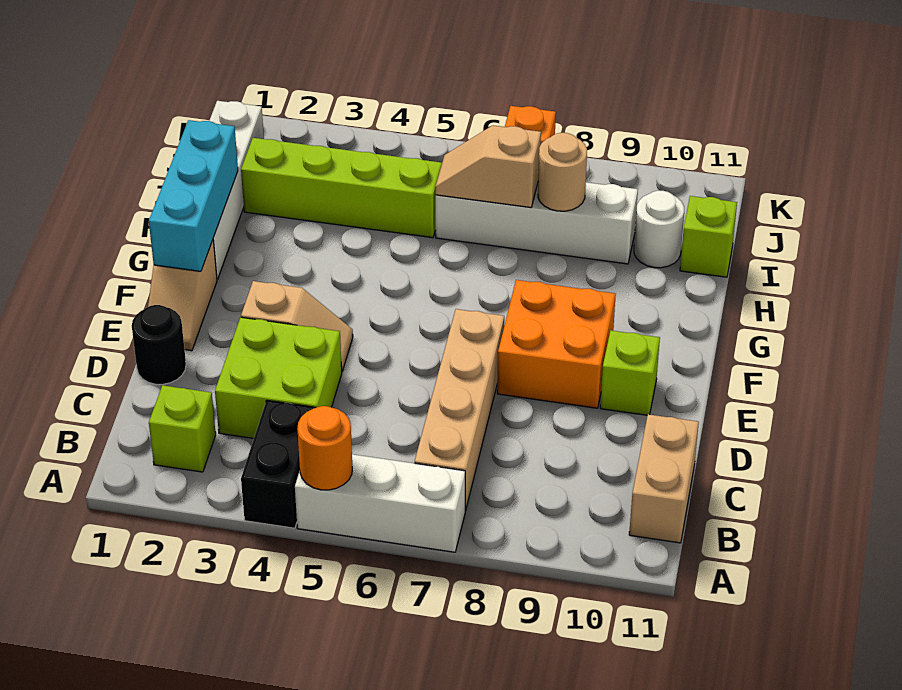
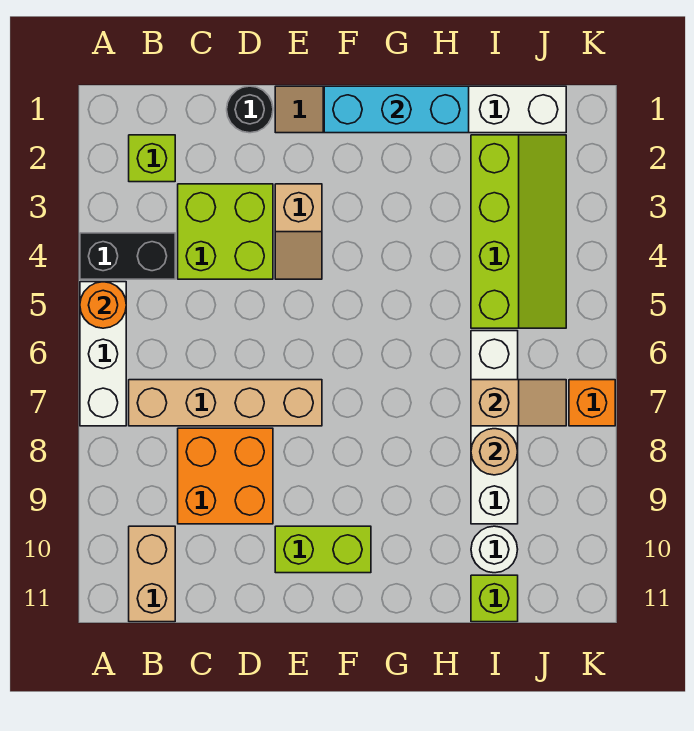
tan 1x2 brick [629,414,699,543] -> tan 1x2 brick turned to [129,526,175,622]
orange 2x2 brick [497,280,616,408] -> orange 2x2 brick moved to [178,428,273,524]
lime 1x1 brick [600,331,660,415] -> lime 1x2 brick [275,526,371,573]
tan 1x2 slope [435,125,541,208] -> tan 1x2 slope turned to [471,380,566,426]

